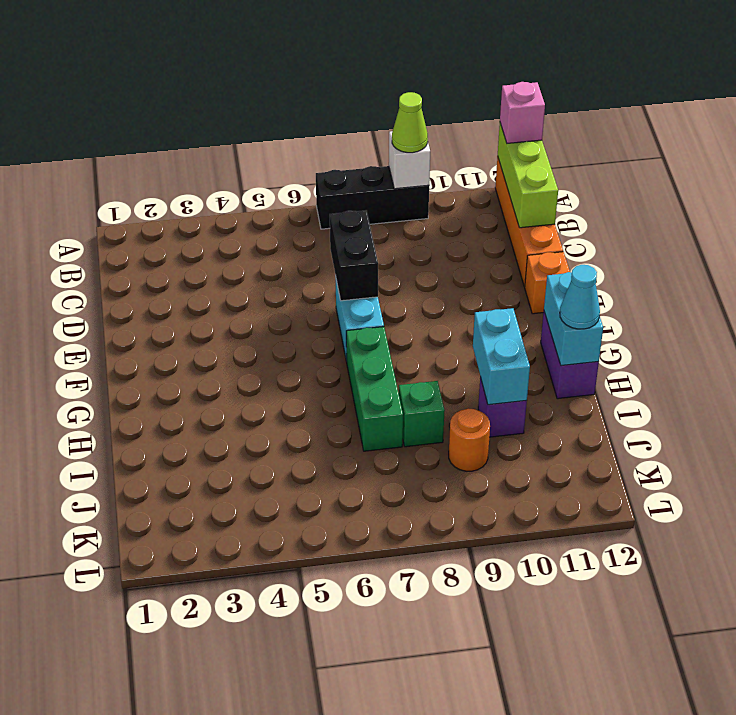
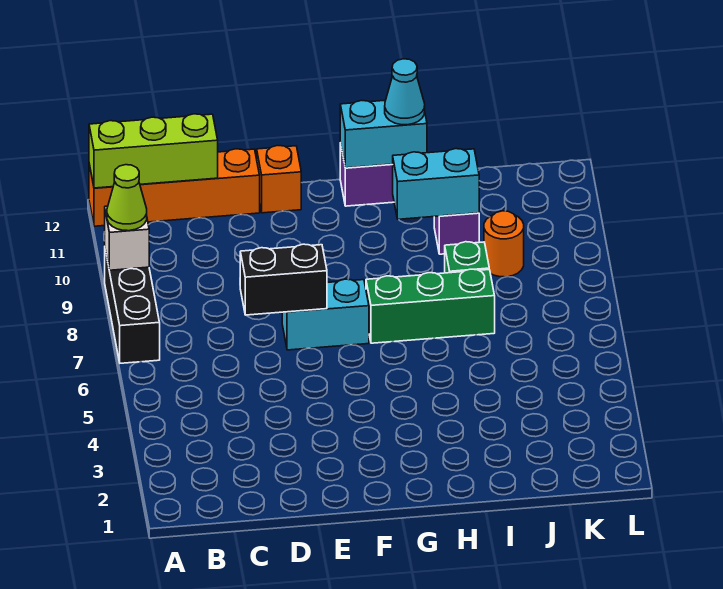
pink 1x1 brick [500,82,545,143] -> none

